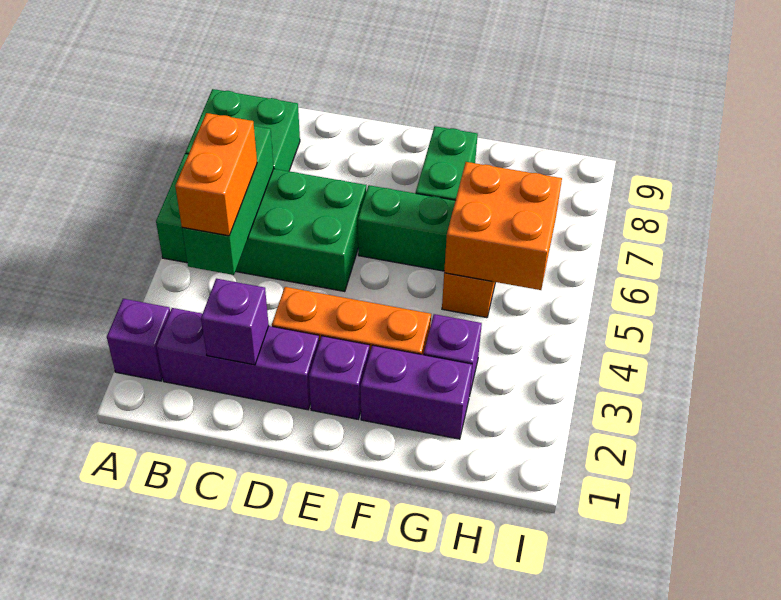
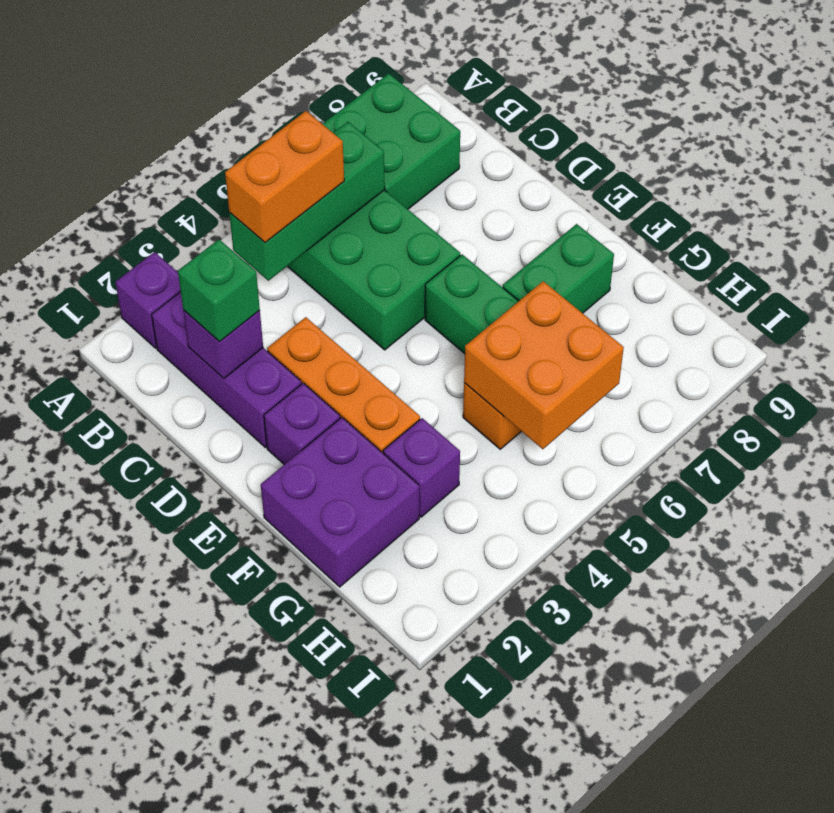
none -> green 1x1 brick [178,239,260,341]
purple 1x2 brick [361,345,472,439] -> purple 2x2 brick [261,418,419,587]

